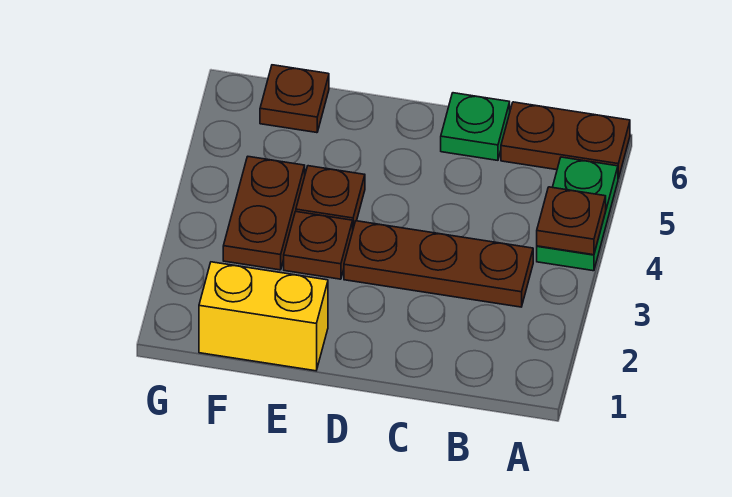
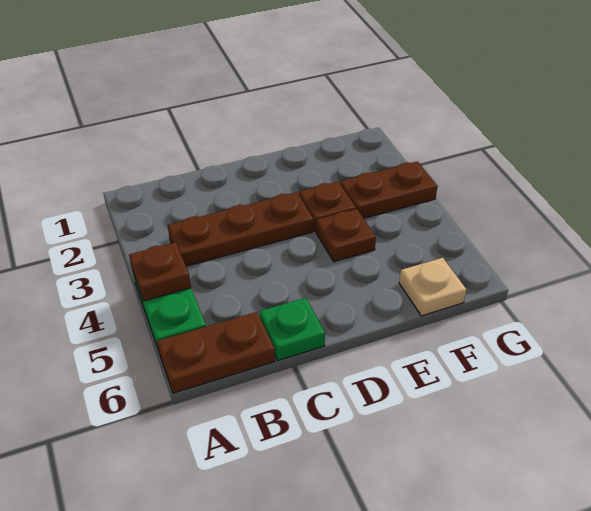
yellow 1x2 brick [199,262,328,371] -> none
brown 1x2 plate [223,157,305,270] -> brown 1x2 plate turned to [340,161,438,218]
brown 1x1 plate [260,65,329,133] -> tan 1x1 plate [399,258,466,316]

